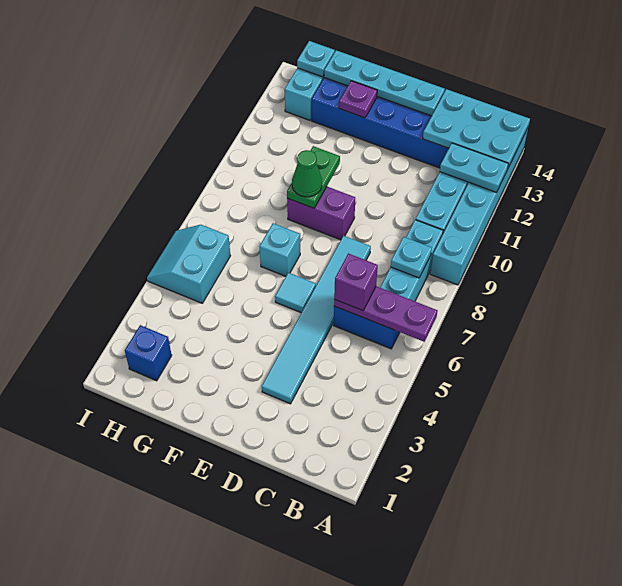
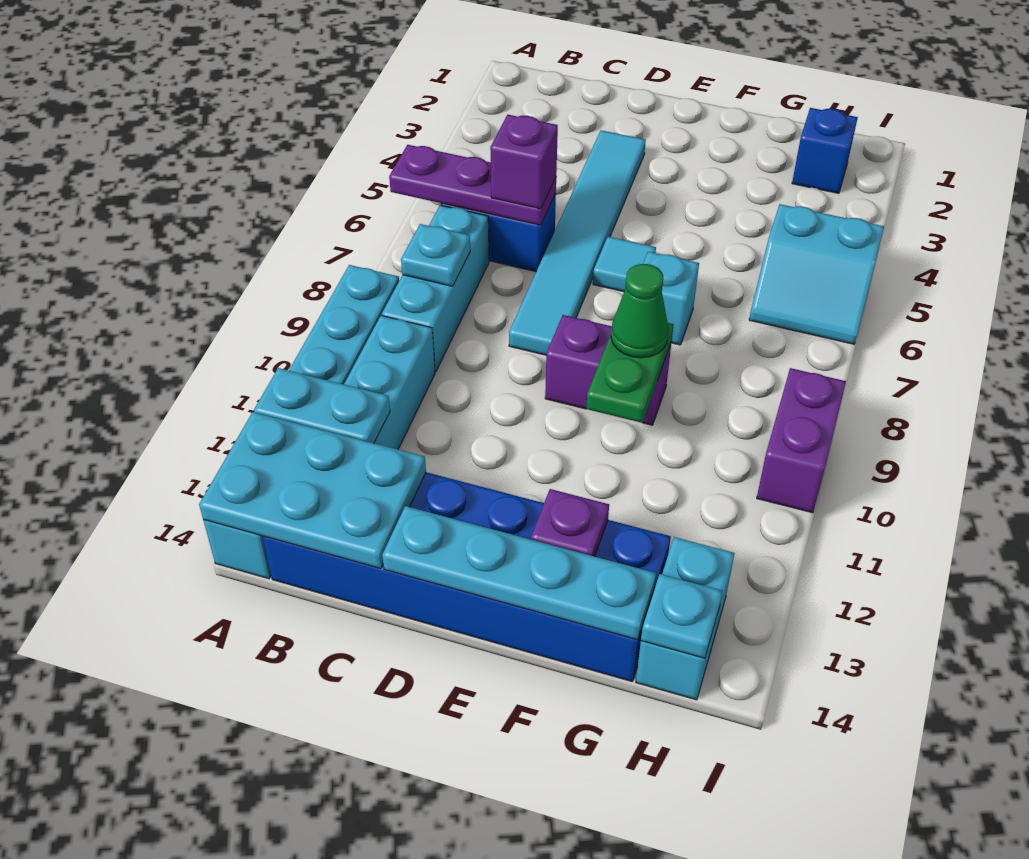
cyan 2x2 slope [147,225,230,303] -> cyan 2x2 slope turned to [749,204,884,344]
none -> purple 1x2 brick [757,368,846,513]

